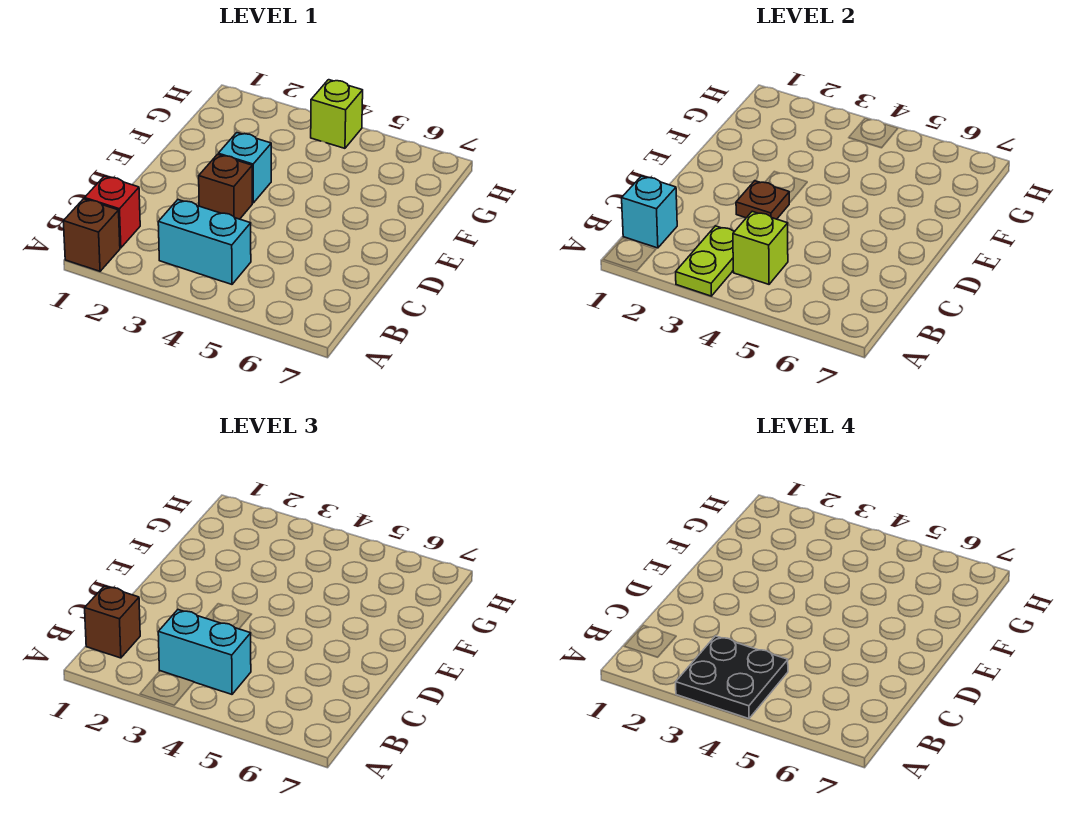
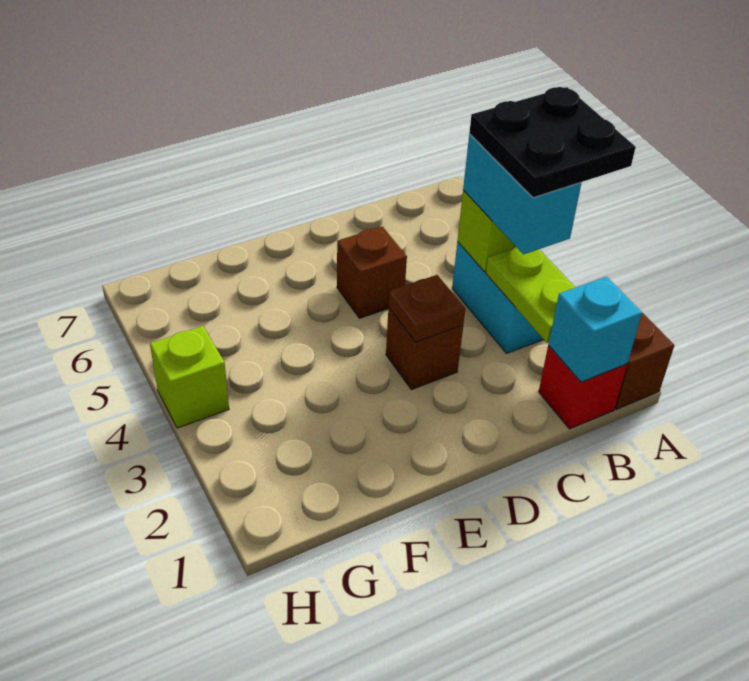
lime 1x2 plate [676,226,734,296] -> lime 1x2 plate turned to [486,247,575,343]
brown 1x1 brick [85,586,140,658] -> brown 1x1 brick moved to [337,226,407,318]
cyan 1x1 brick [218,133,271,203] -> none

